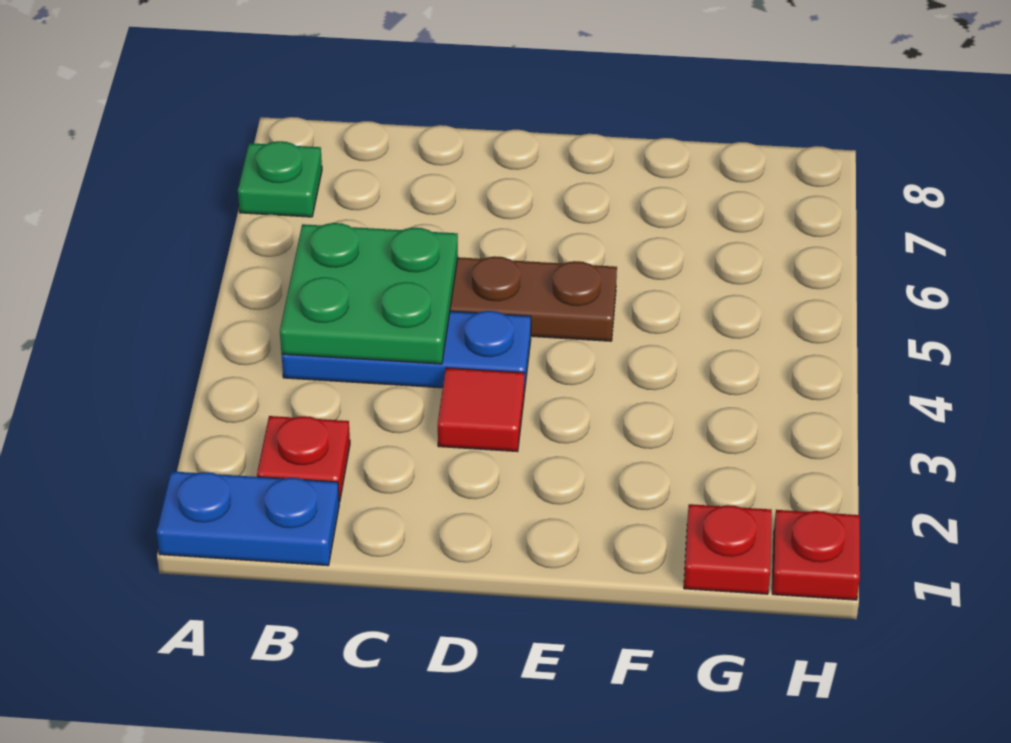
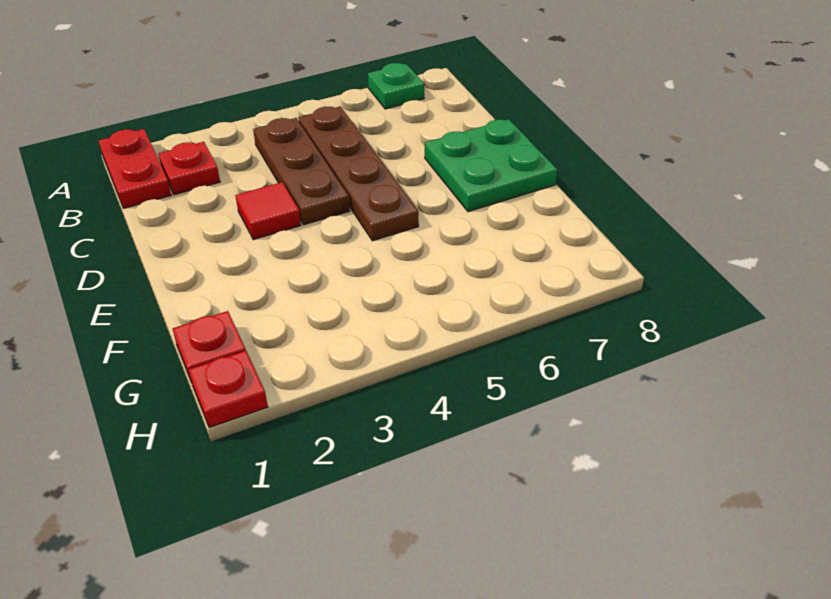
blue 1x2 plate [157,471,339,566] -> red 1x2 plate [98,129,171,208]
blue 1x3 plate [282,311,531,392] -> brown 1x3 plate [253,118,350,225]
green 2x2 plate [280,223,458,364] -> green 2x2 plate moved to [425,119,557,212]

